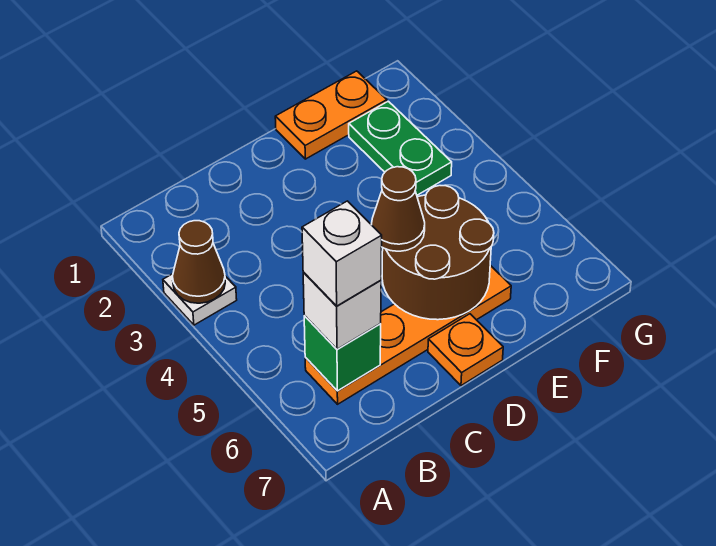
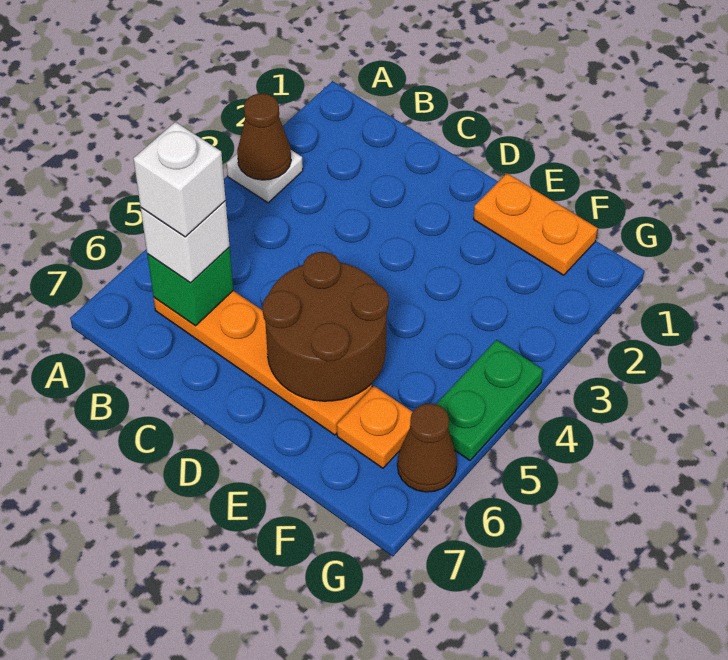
brown 1x1 cone [371,167,425,251] -> brown 1x1 cone moved to [397,404,457,492]
orange 1x1 plate [428,314,503,386] -> orange 1x1 plate moved to [337,386,413,468]
green 1x2 plate [349,101,452,195] -> green 1x2 plate moved to [436,340,543,460]

